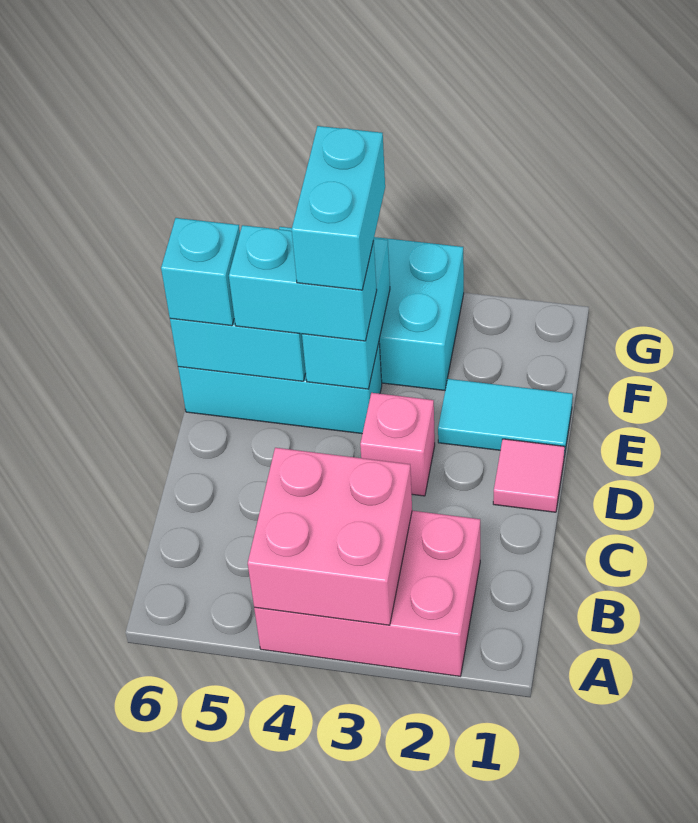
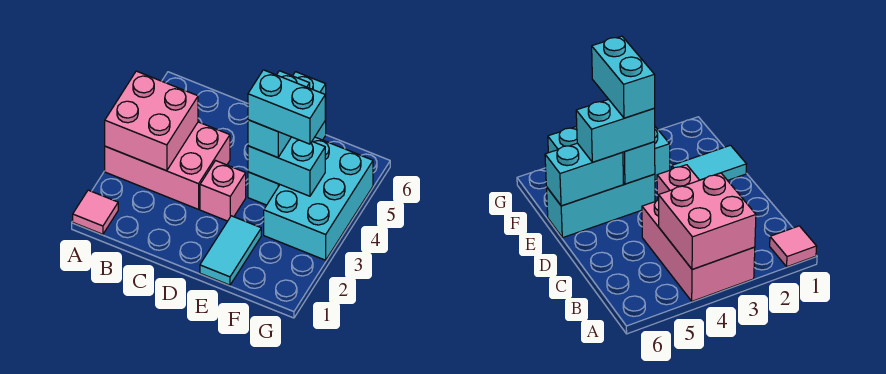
pink 2x3 brick [254,511,480,676] -> pink 2x3 brick turned to [105,122,230,209]
pink 1x1 tile [493,439,565,512] -> pink 1x1 tile moved to [73,190,118,234]
cyan 1x1 brick [161,218,240,326] -> none

